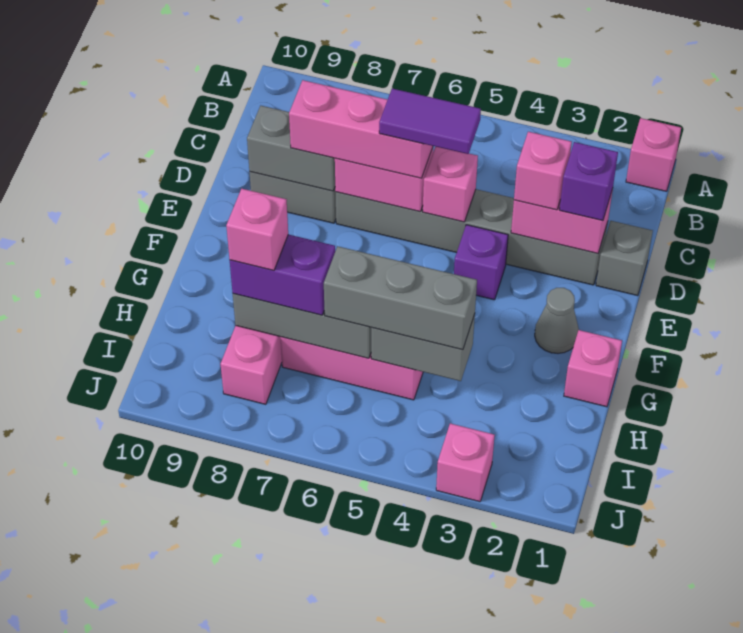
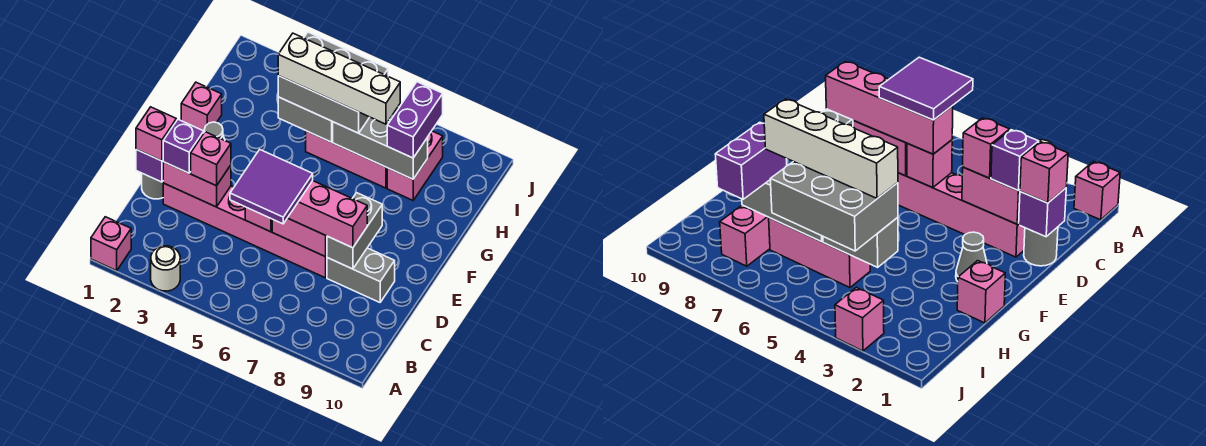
none -> white 1x1 round brick [151,246,180,291]
grey 1x1 brick [596,221,653,296] -> grey 1x1 round brick [142,173,163,199]
grey 1x6 brick [336,189,608,285] -> pink 1x6 brick [163,183,327,278]
purple 1x2 tile [379,89,481,154] -> purple 2x2 tile [230,150,313,224]
pink 1x3 brick [289,80,433,178] -> pink 1x4 brick [288,181,367,248]
grey 1x2 brick [247,106,335,191] -> grey 1x2 brick turned to [327,193,382,269]
purple 1x1 brick [454,225,508,300] -> purple 1x1 brick moved to [136,150,163,182]
grey 1x3 brick [324,246,477,350] -> grey 2x3 brick [278,32,388,133]
none -> white 1x4 brick [278,33,400,124]
purple 1x2 brick [230,235,335,315] -> purple 1x2 brick turned to [387,82,443,158]
pink 1x1 brick [226,189,288,271] -> pink 1x1 brick moved to [136,107,176,161]

